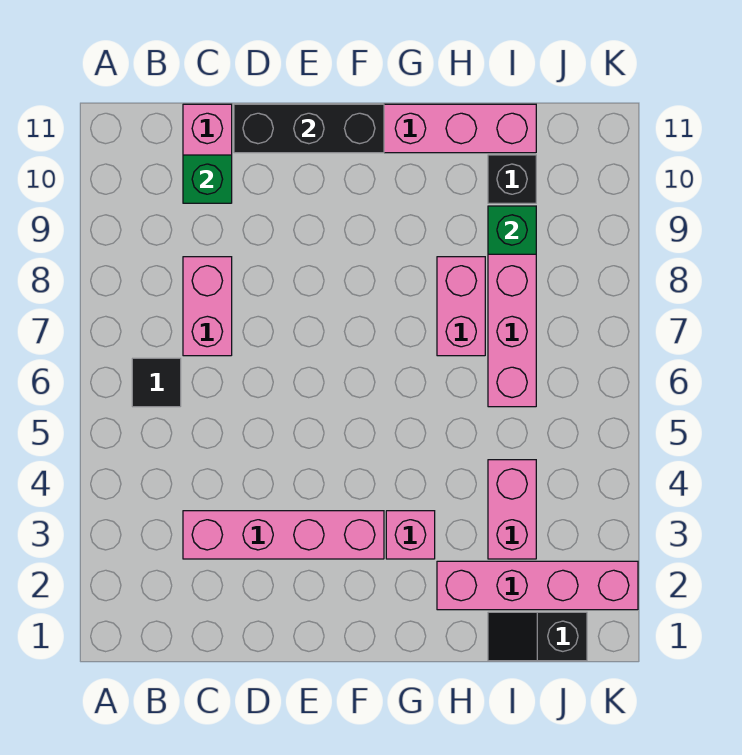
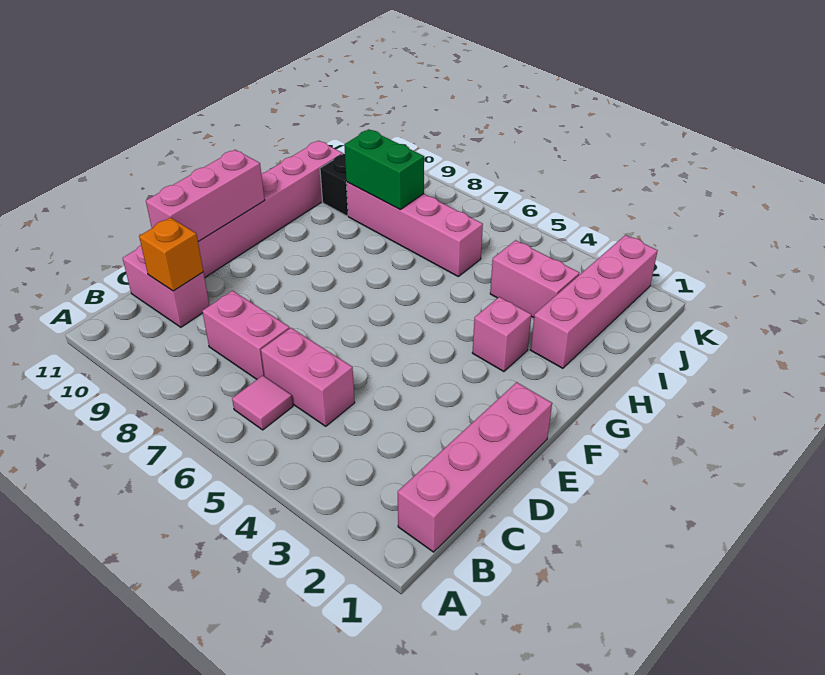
black 1x1 tile [132,358,181,407] -> pink 1x1 tile [232,375,293,430]
pink 1x4 brick [183,511,384,559] -> pink 1x4 brick moved to [398,382,552,552]
green 1x1 brick [183,155,232,203] -> orange 1x1 brick [139,218,203,291]
black 1x3 brick [234,104,384,153] -> pink 1x3 brick [146,150,265,241]
pink 1x2 brick [437,257,485,356] -> pink 1x2 brick moved to [261,328,355,426]
black 1x2 slope [488,612,587,661] -> none
green 1x1 brick [488,206,536,254] -> green 1x2 brick [344,129,424,209]

